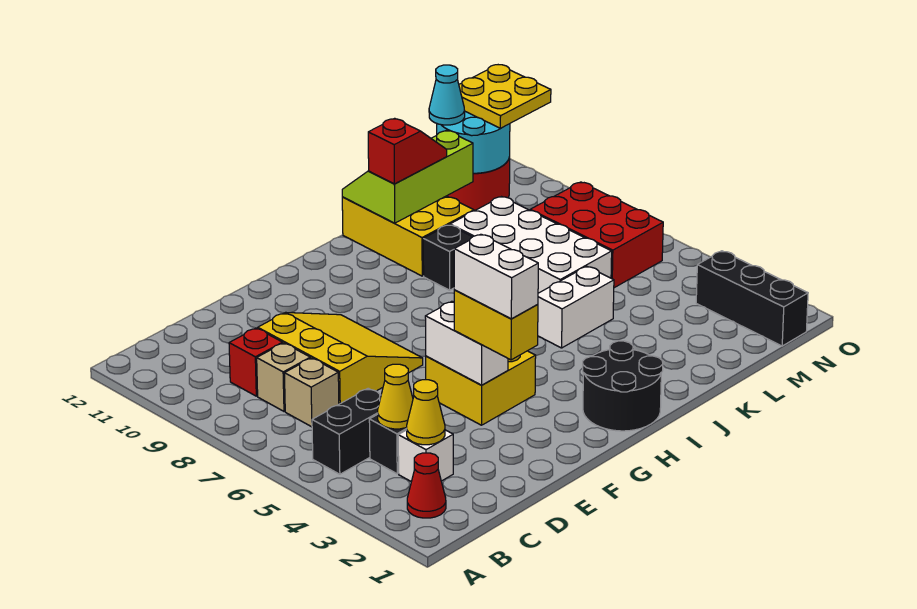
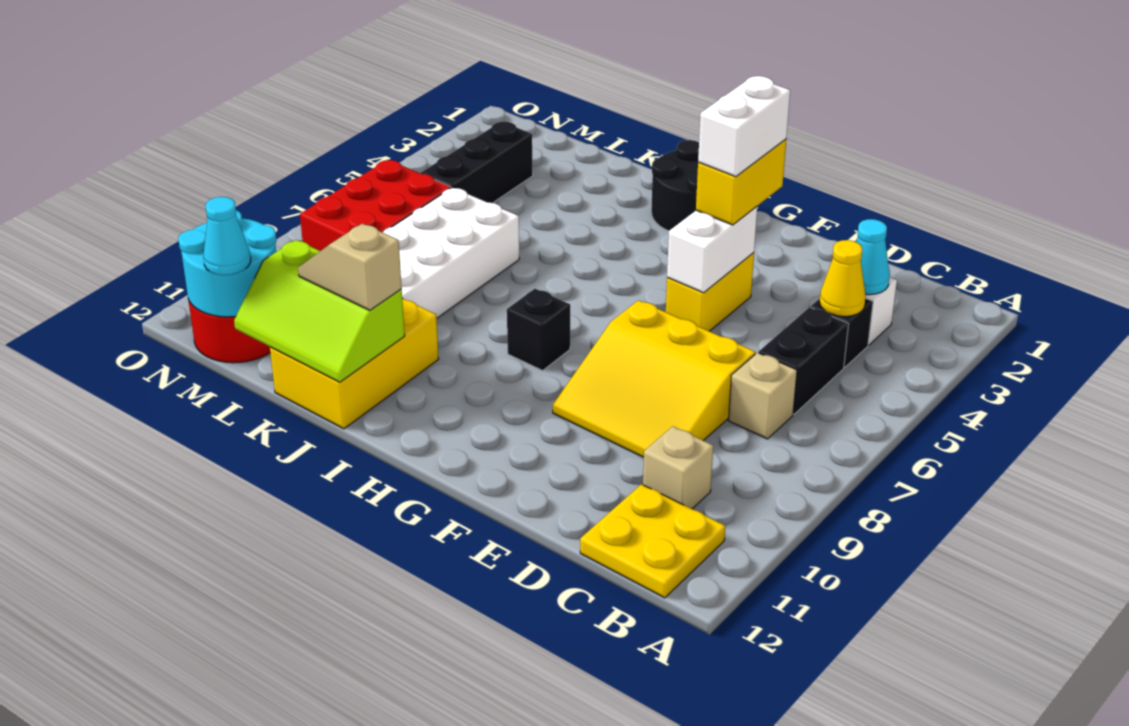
red 1x1 cone [407,453,446,518] -> none
black 1x2 brick [312,388,381,474] -> black 1x2 brick turned to [759,307,849,414]
yellow 1x1 cone [407,380,445,445] -> cyan 1x1 cone [856,219,890,295]
tan 1x1 brick [257,343,310,411] -> tan 1x1 brick moved to [643,426,713,509]
red 1x1 brick [229,328,283,396] -> none
yellow 3x3 slope [258,313,423,404] -> yellow 3x3 slope turned to [553,300,755,457]
yellow 2x2 brick [426,351,536,425] -> yellow 1x2 brick [666,253,754,331]
white 1x2 brick [538,266,614,348] -> none
black 1x1 brick [423,225,472,290] -> black 1x1 brick moved to [507,289,570,371]
red 1x2 slope [368,118,447,184] -> tan 1x2 slope [298,224,402,310]
black 1x3 brick [696,251,808,346] -> black 1x3 brick moved to [421,122,533,203]
yellow 2x2 plate [459,65,551,128] -> yellow 2x2 plate moved to [580,484,725,598]

